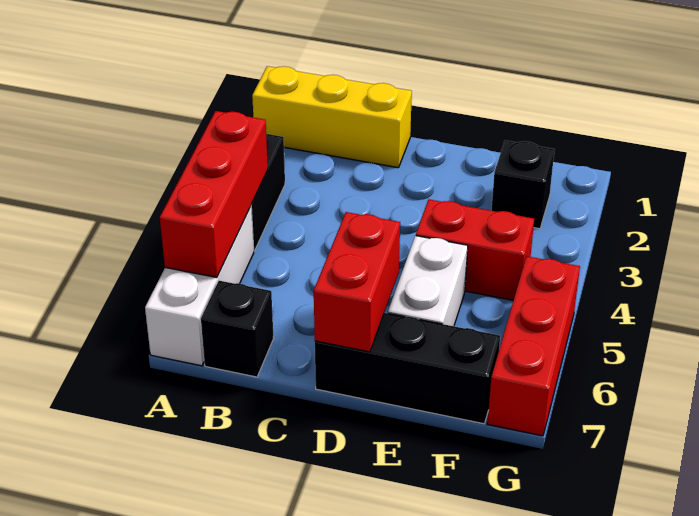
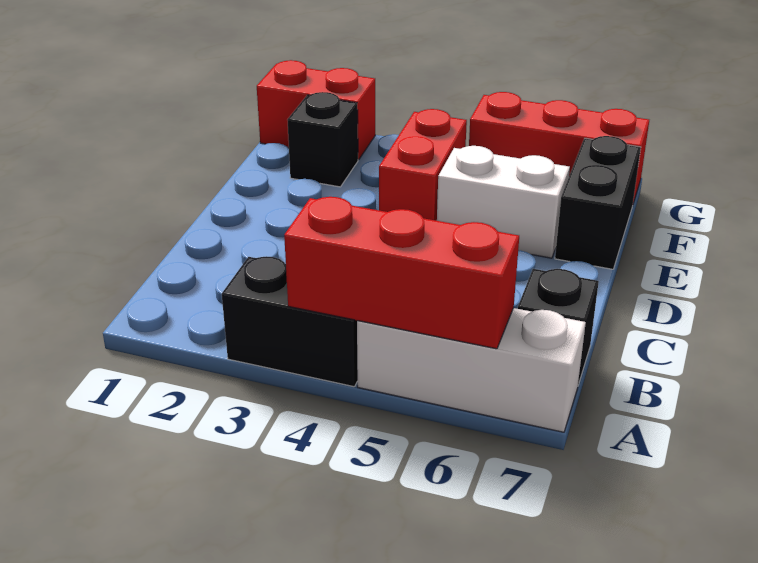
yellow 1x3 brick [252,66,412,168] -> none
red 1x2 brick [314,212,400,352] -> red 1x2 brick moved to [257,60,375,160]
black 1x3 brick [315,313,500,424] -> black 1x2 brick [555,136,641,269]

